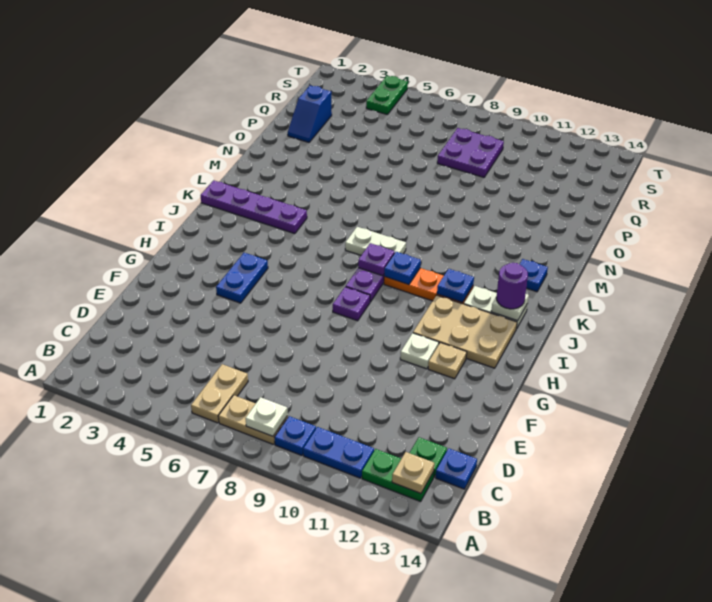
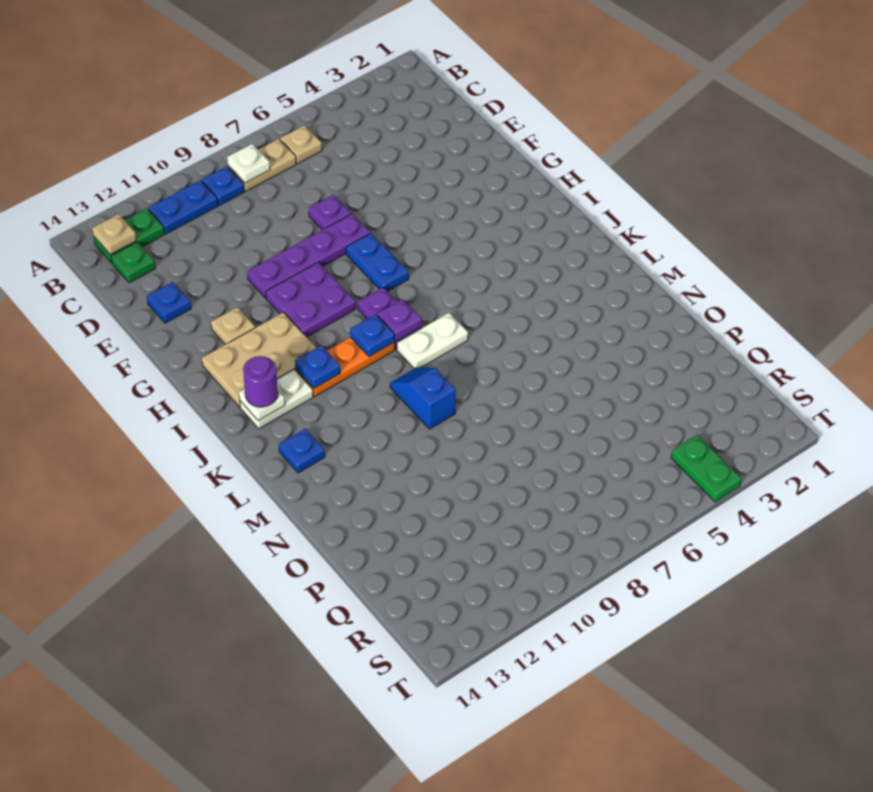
tan 1x2 plate [191,364,248,423] -> tan 1x1 plate [280,125,322,164]
blue 1x1 plate [436,448,477,489] -> blue 1x1 plate moved to [147,282,191,323]
blue 1x2 plate [216,253,268,303] -> blue 1x2 plate moved to [346,233,409,292]
white 1x1 plate [400,333,439,369] -> none
purple 1x1 plate [333,287,370,321] -> purple 1x1 plate moved to [309,195,351,230]
purple 1x4 plate [201,180,307,234] -> purple 1x4 plate moved to [247,214,370,298]
blue 1x2 slope [288,86,332,142] -> blue 1x2 slope moved to [390,368,456,429]
purple 2x2 plate [437,128,504,177] -> purple 2x2 plate moved to [266,262,356,337]

